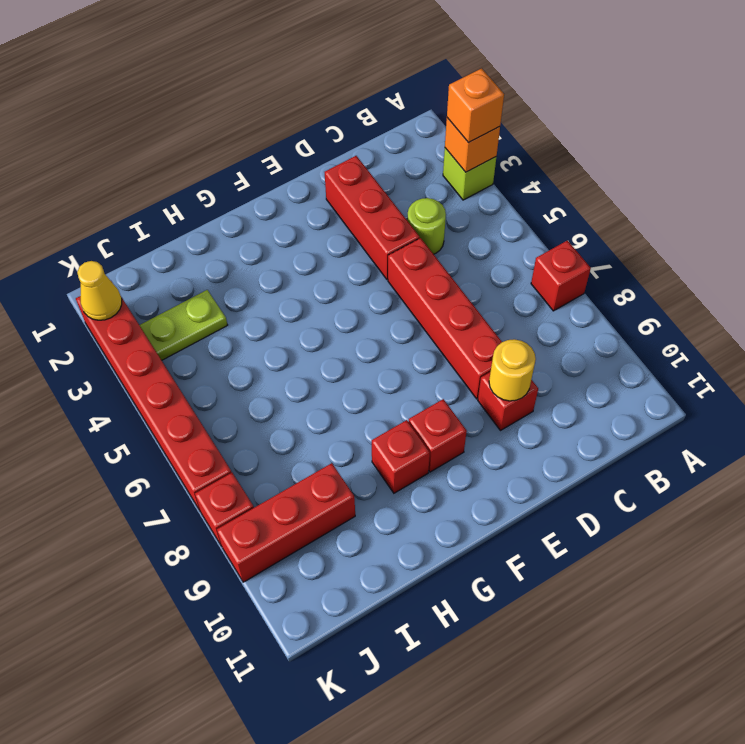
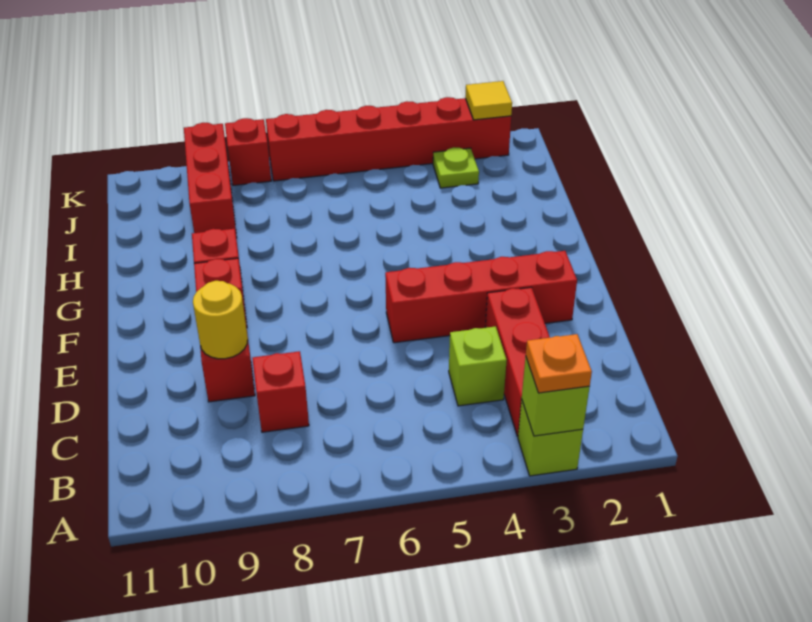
orange 1x1 brick [445,118,500,172] -> lime 1x1 brick [522,357,589,436]
orange 1x1 brick [447,68,504,143] -> orange 1x1 plate [526,334,592,393]
red 1x1 brick [531,241,591,311] -> red 1x1 brick moved to [252,351,309,432]
lime 1x1 round brick [407,198,446,254] -> lime 1x1 brick [449,326,507,406]
red 1x3 brick [325,156,420,280] -> red 1x3 brick turned to [485,287,550,437]
red 1x4 brick [388,238,502,399] -> red 1x4 brick moved to [385,251,577,343]
lime 1x2 plate [139,290,227,360] -> lime 1x1 plate [433,148,479,188]
yellow 1x1 cone [77,261,122,320] -> yellow 1x1 tile [465,81,512,120]

